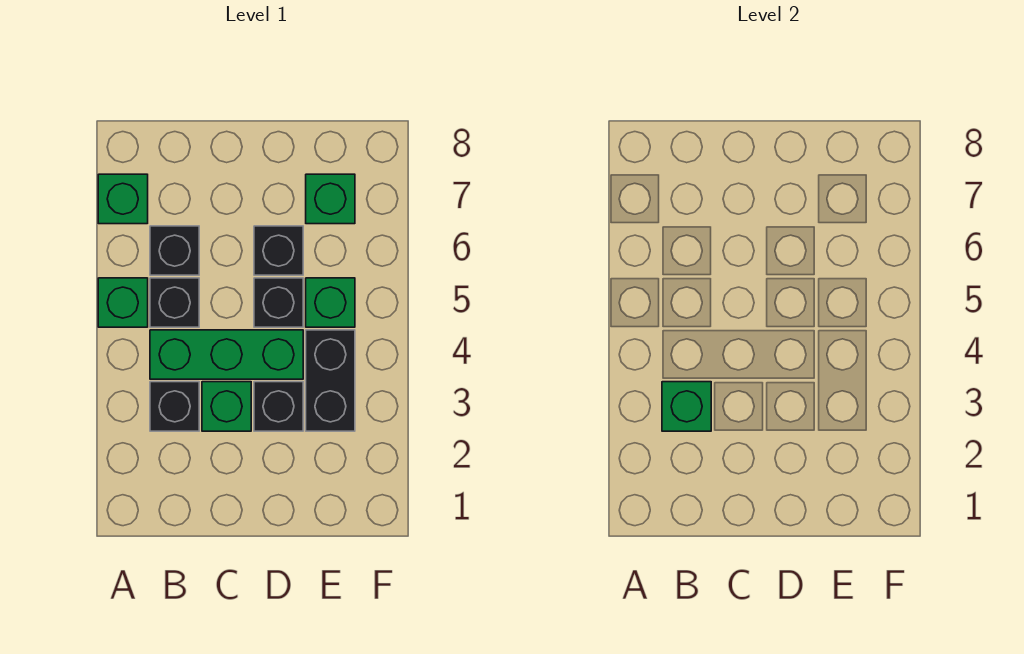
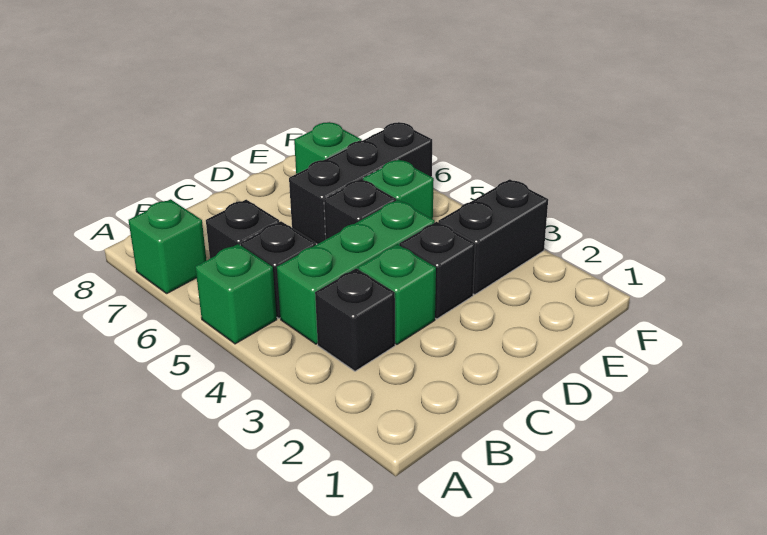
green 1x1 brick [662,382,711,431] -> none
black 1x1 brick [254,226,303,275] -> black 1x3 brick [289,122,432,244]
black 1x2 brick [306,330,355,431] -> black 1x2 brick turned to [438,179,548,295]

